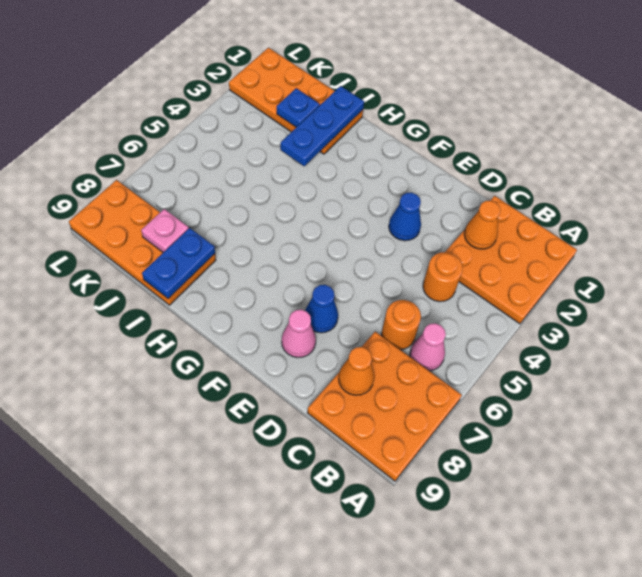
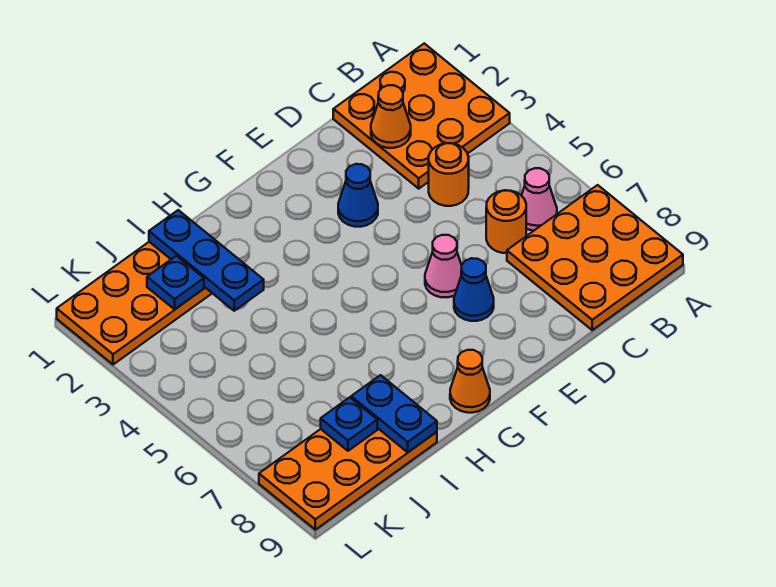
orange 1x1 cone [339,347,374,395] -> orange 1x1 cone moved to [450,350,490,413]
pink 1x1 cone [282,310,316,358] -> pink 1x1 cone moved to [425,235,462,297]
pink 1x1 plate [141,209,189,252] -> blue 1x1 plate [321,397,377,451]

